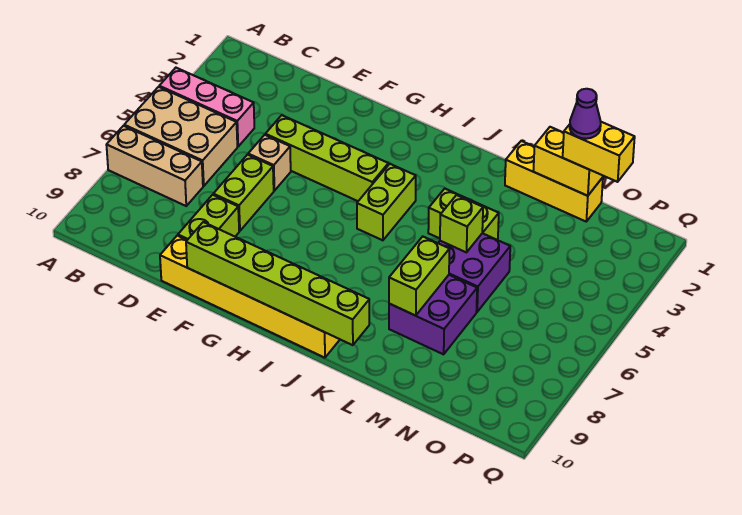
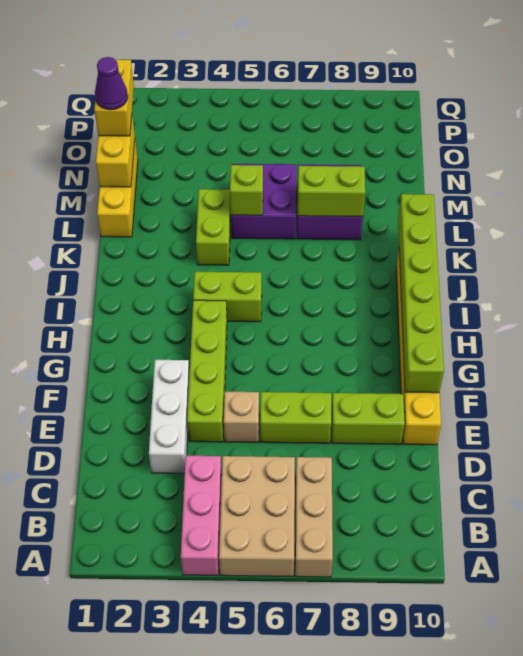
none -> white 1x3 brick [149,360,190,473]

